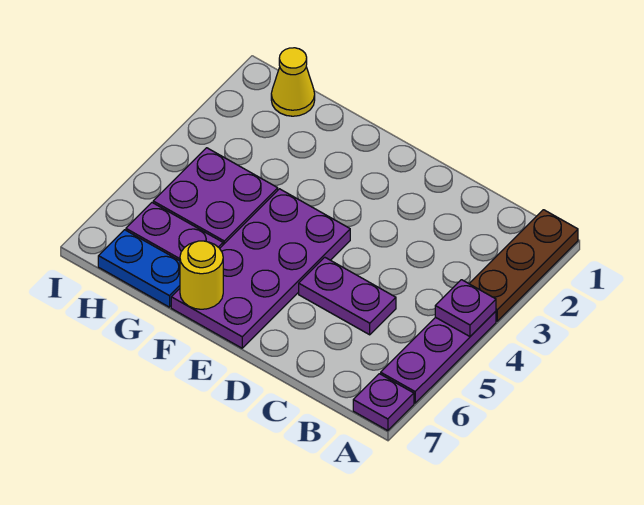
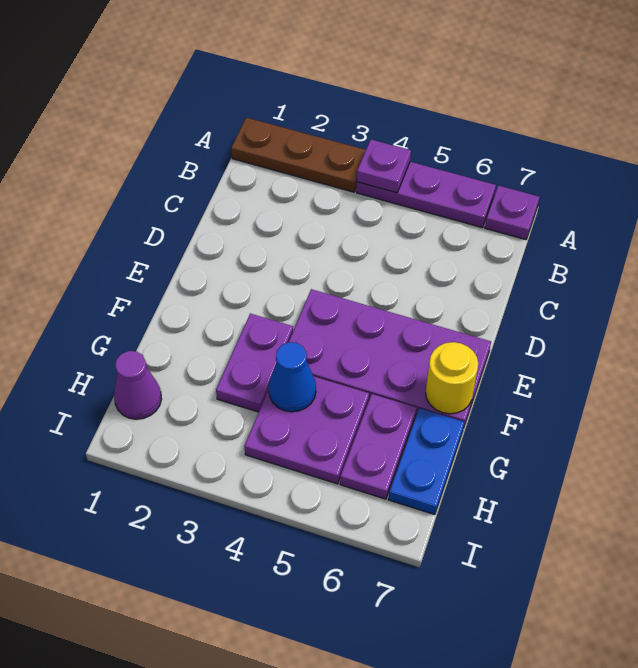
purple 1x2 plate [299,257,396,335] -> purple 1x2 plate moved to [216,314,293,412]
none -> blue 1x1 cone [269,342,316,412]
yellow 1x1 cone [271,48,315,116] -> purple 1x1 cone [114,351,162,419]

